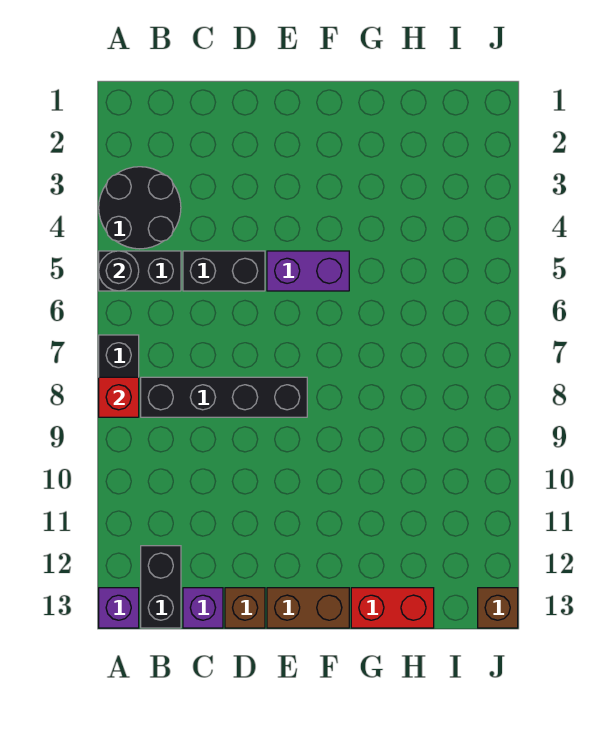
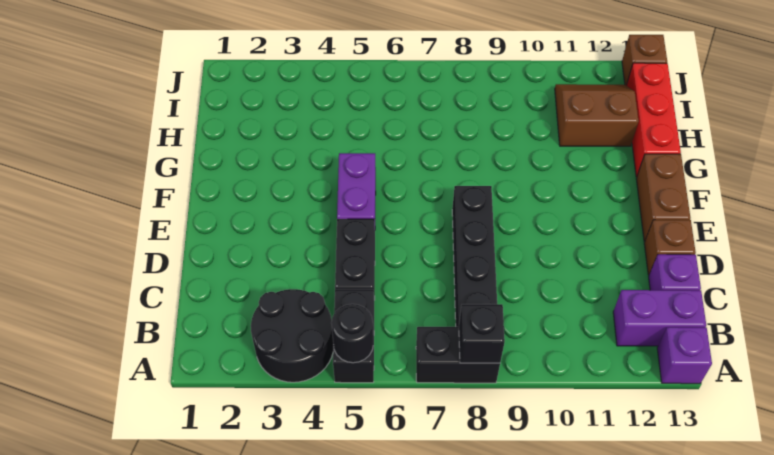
red 1x1 brick [99,377,139,417] -> black 1x1 brick [459,304,505,363]
black 1x2 brick [141,546,181,628] -> purple 1x2 brick [613,290,706,346]
red 1x2 brick [351,588,434,628] -> red 1x3 brick [626,63,681,177]
none -> brown 2x2 slope [555,84,639,146]

